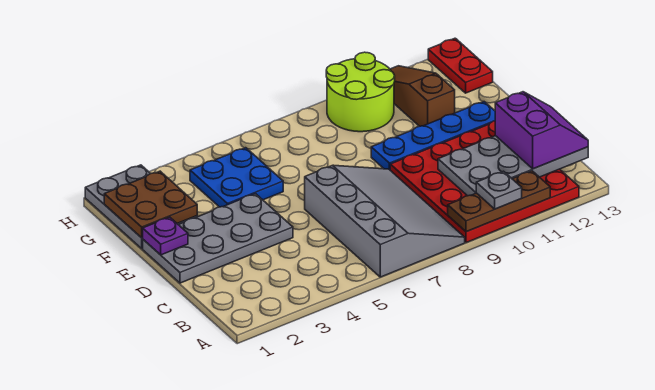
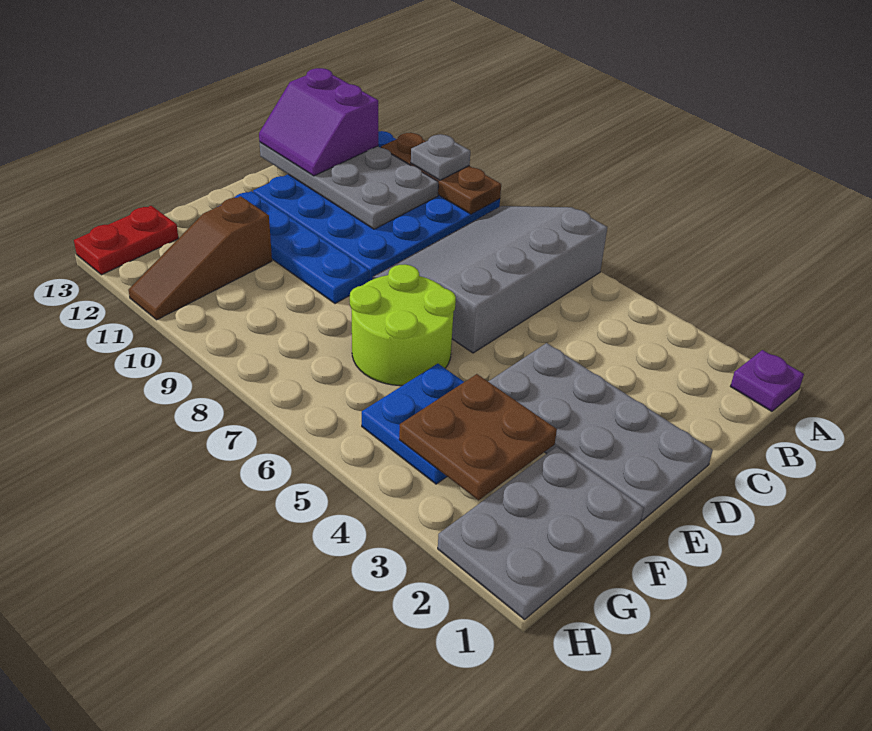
red 4x4 plate [390,121,579,243] -> blue 4x4 plate [253,131,500,281]
purple 2x2 slope [495,92,588,169] -> purple 2x2 slope turned to [259,68,378,176]
purple 1x1 plate [143,217,188,255] -> purple 1x1 plate moved to [730,350,804,411]
brown 2x2 plate [104,171,197,238] -> brown 2x2 plate moved to [399,374,557,500]
lime 2x2 round brick [326,52,395,132] -> lime 2x2 round brick moved to [350,264,456,386]

